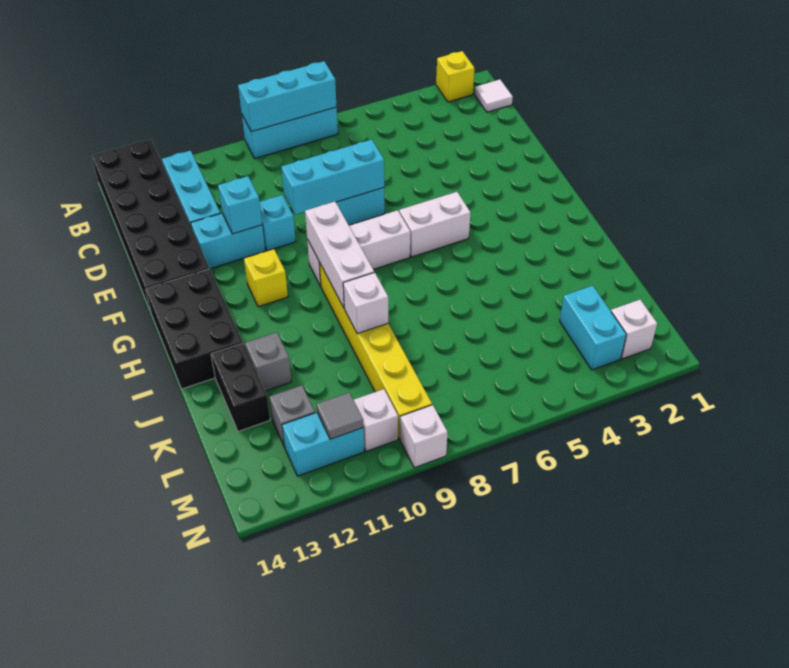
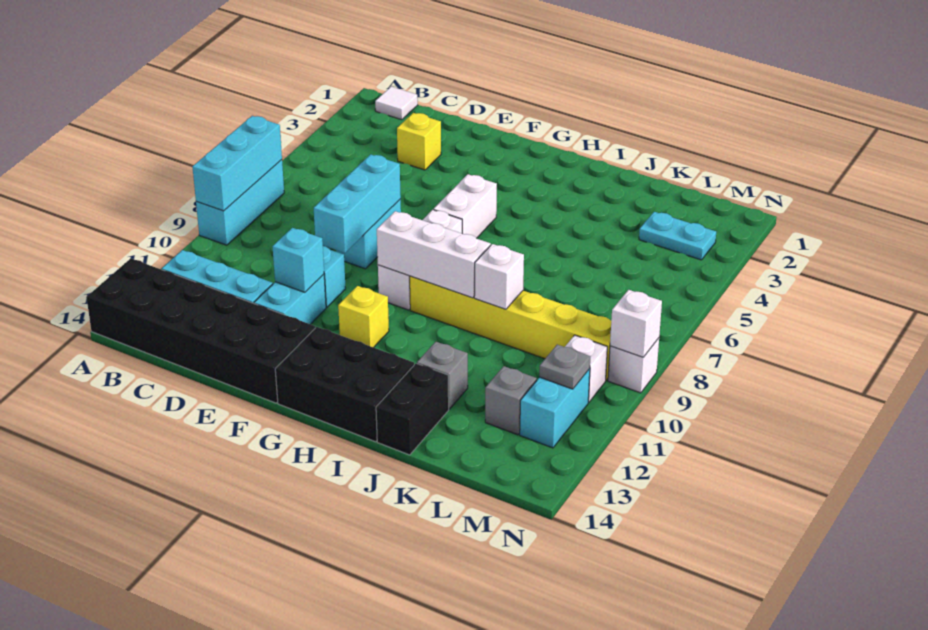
yellow 1x1 brick [436,51,474,102] -> yellow 1x1 brick moved to [397,113,441,170]
black 1x2 brick [211,344,270,431] -> black 1x2 brick turned to [376,363,449,455]
cyan 1x2 brick [560,286,626,370] -> cyan 1x2 plate [639,212,716,260]
white 1x1 brick [611,300,657,359] -> white 1x1 brick moved to [610,290,662,357]
grey 1x1 tile [316,392,363,439] -> grey 1x1 plate [539,345,590,389]

